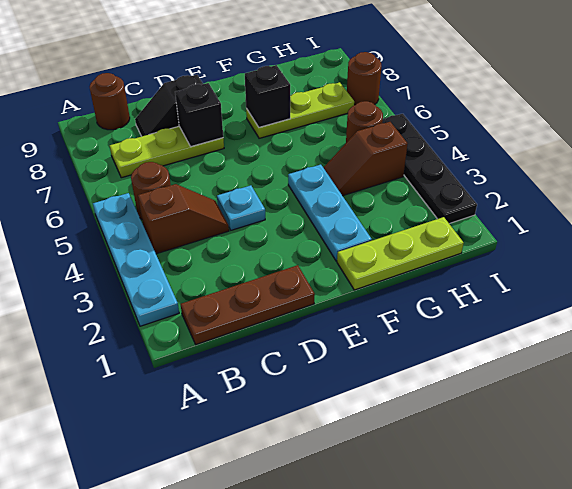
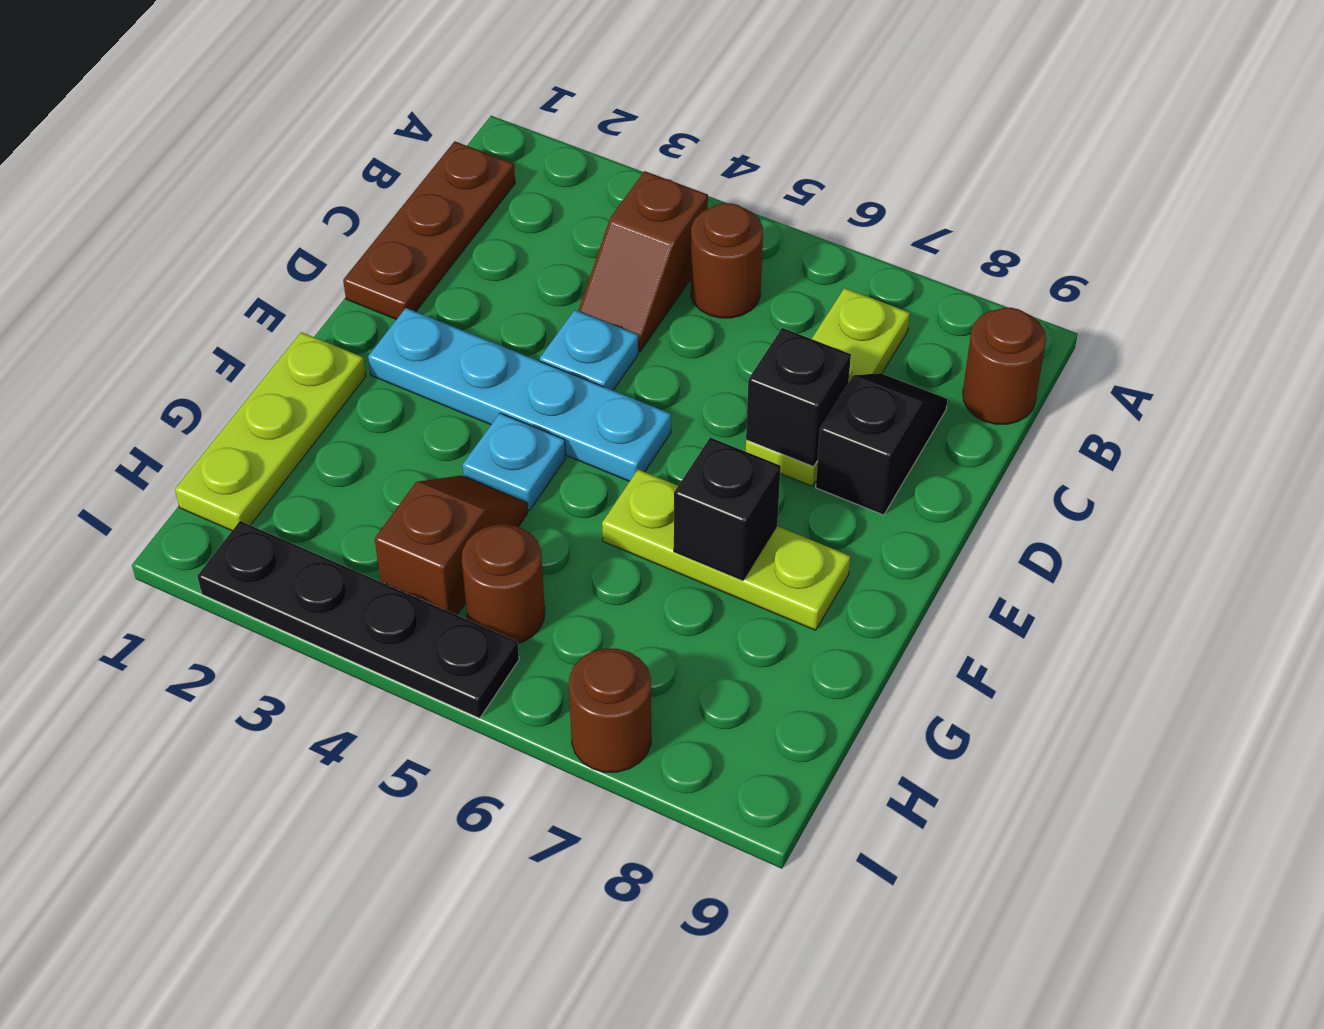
cyan 1x4 plate [93,193,179,326] -> cyan 1x4 plate moved to [368,308,671,481]
cyan 1x3 plate [288,165,372,261] -> cyan 1x1 plate [463,413,566,511]
lime 1x3 plate [246,82,354,138] -> lime 1x3 plate turned to [602,470,850,630]

